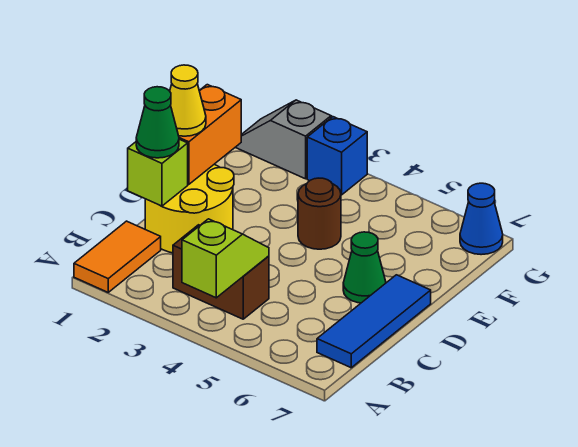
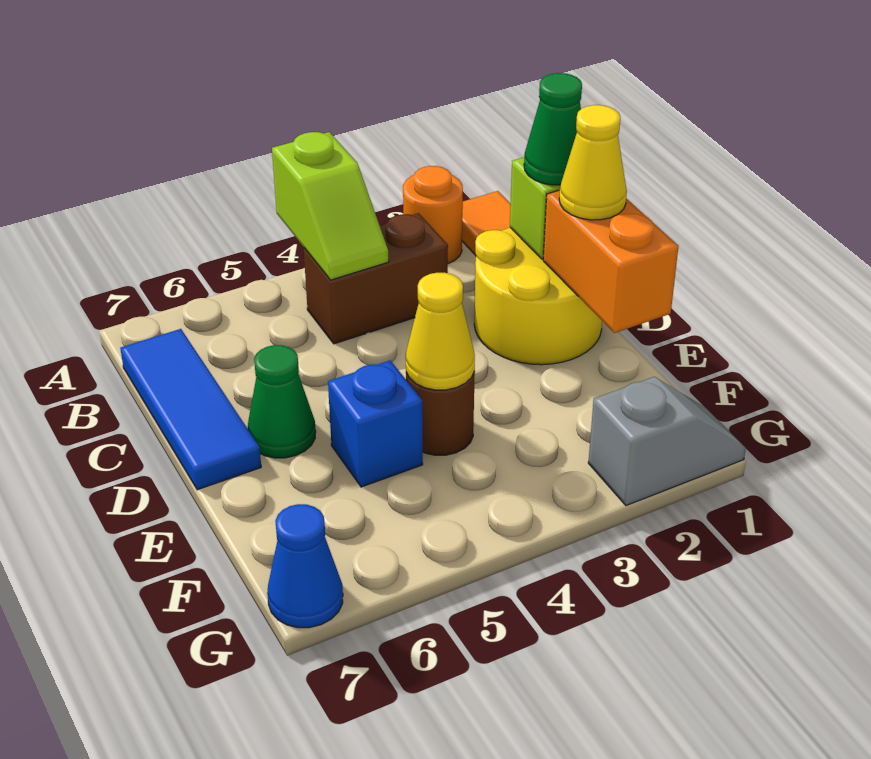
none -> orange 1x1 round brick [403,166,463,264]
none -> yellow 1x1 cone [406,273,475,390]
blue 1x1 brick [307,117,367,195] -> blue 1x1 brick moved to [328,360,423,487]

